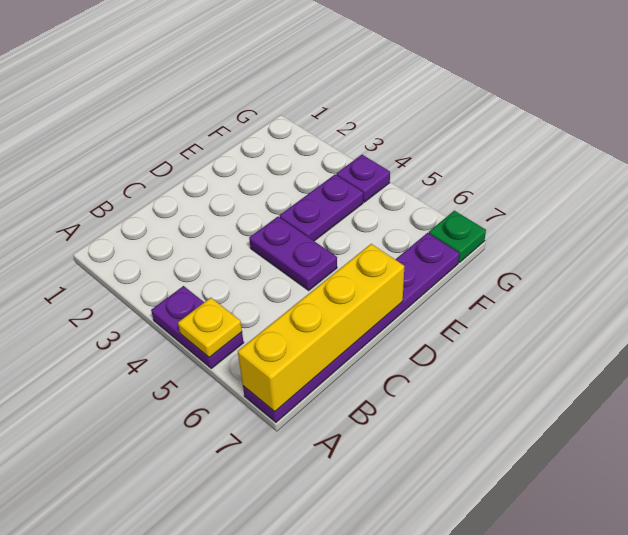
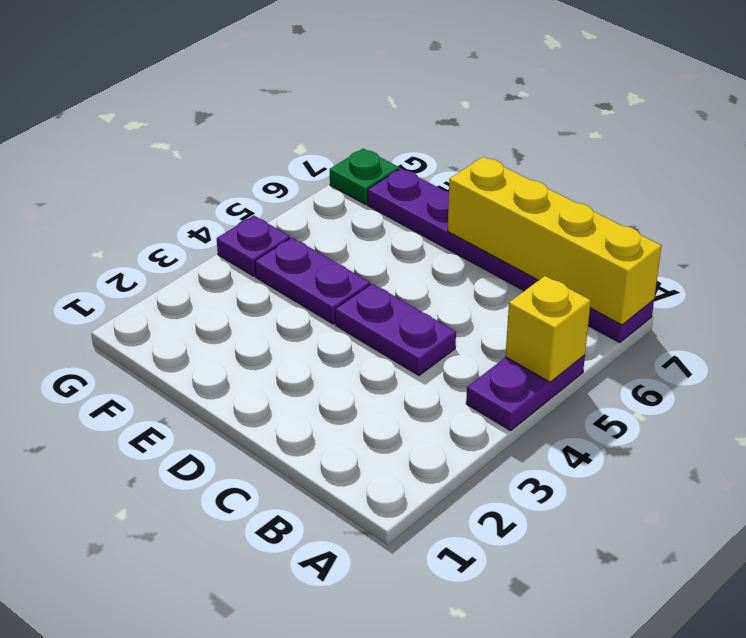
yellow 1x1 plate [178,298,242,358] -> yellow 1x1 brick [505,276,591,382]
purple 1x2 plate [249,217,337,290] -> purple 1x2 plate turned to [335,284,456,375]

